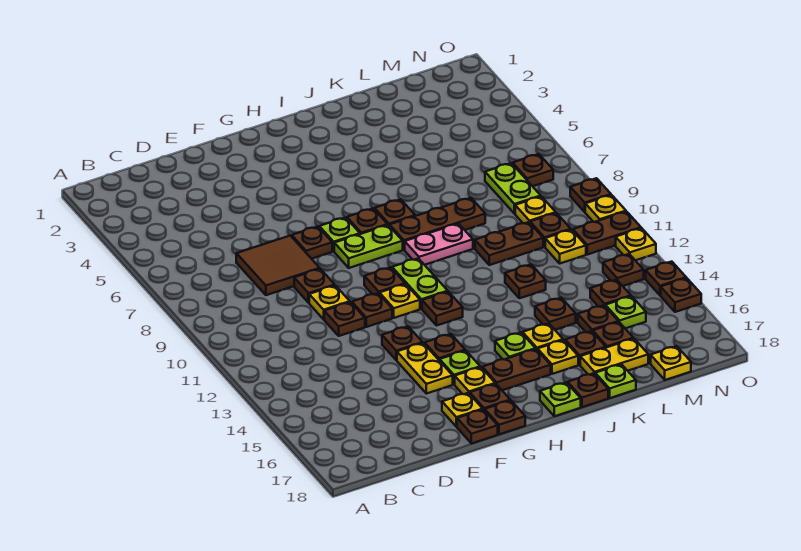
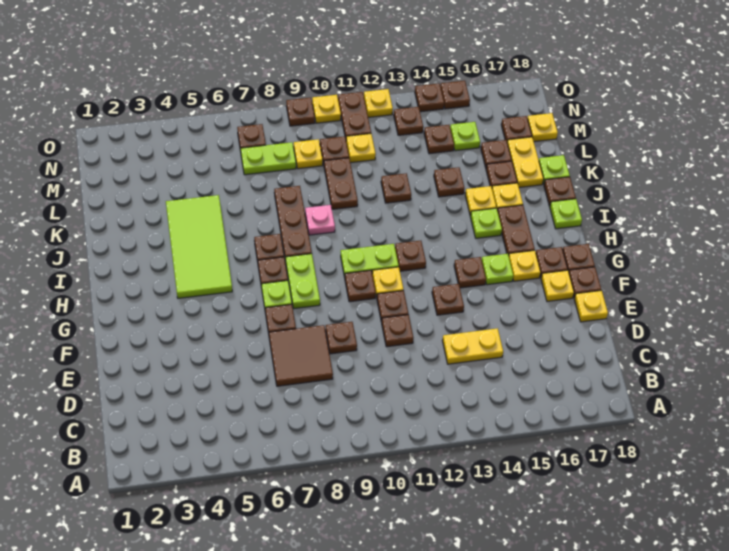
yellow 1x1 plate [309,285,350,319] -> yellow 1x1 plate moved to [574,290,608,322]
yellow 1x2 plate [397,343,453,394] -> yellow 1x2 plate moved to [442,328,503,364]
none -> lime 2x4 tile [166,195,232,298]
pink 1x2 plate [405,224,473,265] -> pink 1x1 plate [305,205,335,235]
brown 1x1 plate [578,305,618,332] -> brown 1x1 plate moved to [501,116,532,141]

